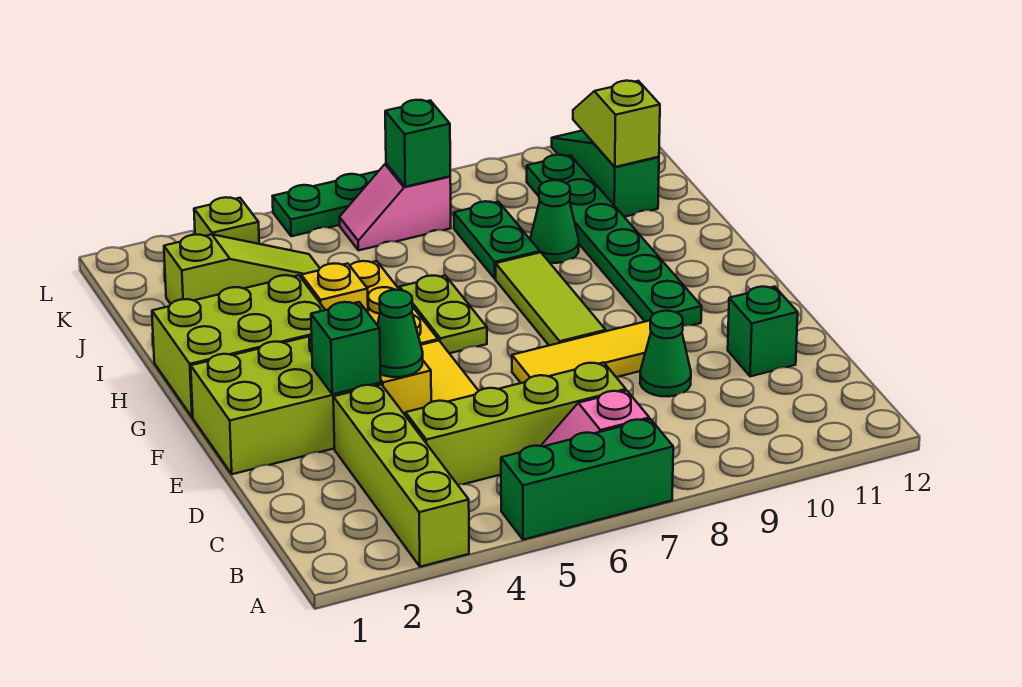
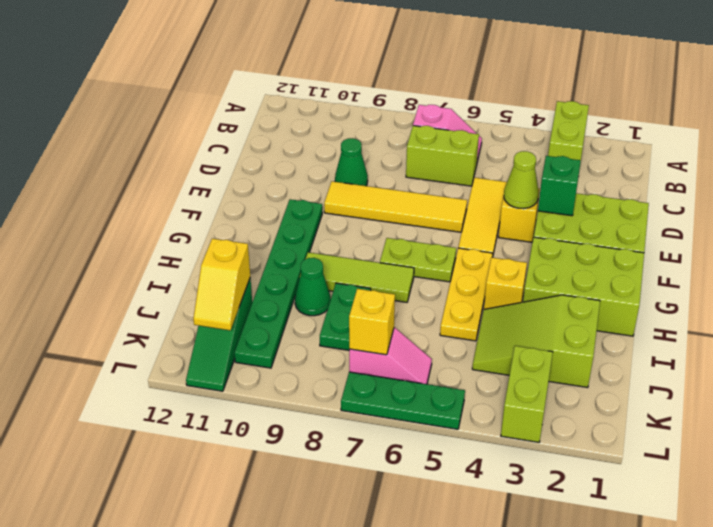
lime 1x4 brick [333,385,469,567] -> lime 1x2 brick [548,101,589,160]
green 1x3 brick [501,419,673,540] -> none
lime 1x4 brick [406,362,626,485] -> lime 1x2 brick [406,126,479,186]
green 1x1 brick [728,287,798,376] -> none
green 1x1 cone [377,290,423,377] -> lime 1x1 cone [504,151,539,209]
yellow 1x3 tile [512,320,651,383] -> yellow 1x4 tile [324,181,467,232]
lime 1x3 tile [496,252,606,345] -> lime 1x3 tile turned to [300,252,414,302]
lime 1x2 plate [399,275,487,353] -> lime 1x2 plate turned to [380,238,456,282]
lime 1x3 slope [164,234,320,304] -> lime 2x3 slope [472,295,600,388]
lime 1x2 slope [573,81,660,167] -> yellow 1x2 slope [193,239,250,330]
lime 1x1 brick [194,197,259,244] -> lime 1x2 brick [501,346,553,442]
green 1x1 brick [385,100,450,187] -> yellow 1x1 brick [349,289,395,355]

